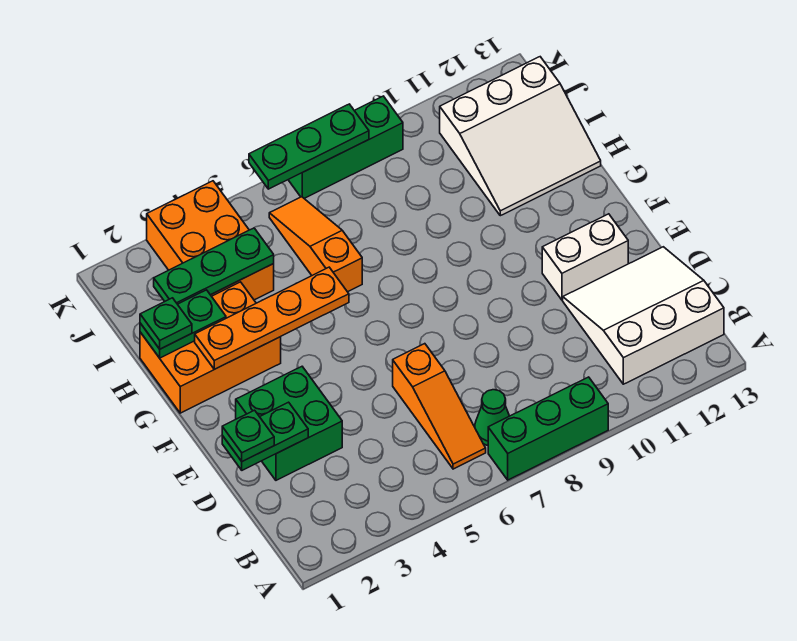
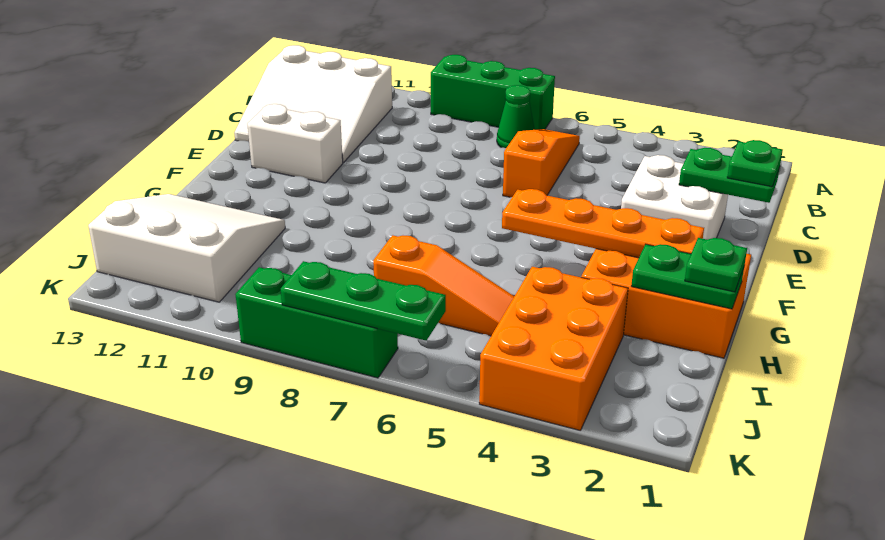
green 2x2 brick [236,367,342,480] -> white 2x2 brick [621,155,728,240]
orange 1x3 slope [269,197,362,292] -> orange 1x3 slope turned to [373,235,514,336]
green 1x3 plate [154,228,274,304] -> none

